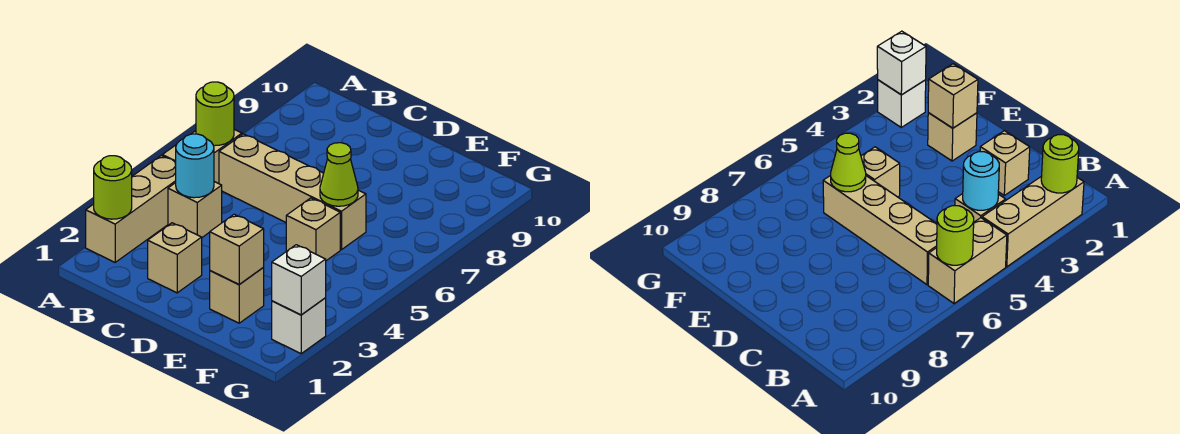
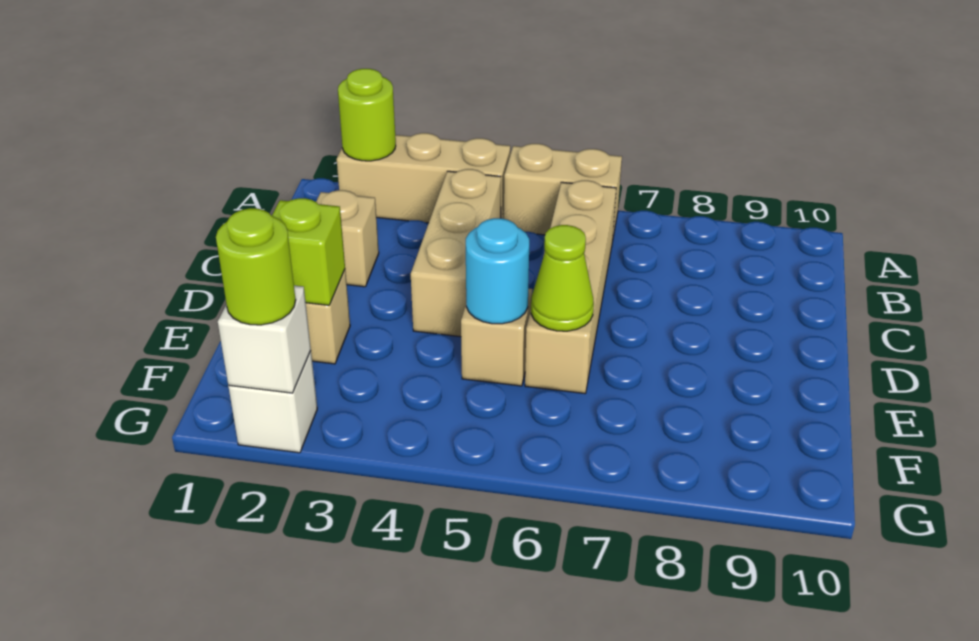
lime 1x1 round brick [196,82,234,146] -> lime 1x1 round brick moved to [216,208,296,325]
tan 1x1 brick [168,182,222,237] -> tan 1x3 brick [411,169,501,337]
cyan 1x1 round brick [176,134,214,198] -> cyan 1x1 round brick moved to [466,218,529,324]
tan 1x1 brick [210,214,264,284] -> lime 1x1 brick [272,198,345,305]

